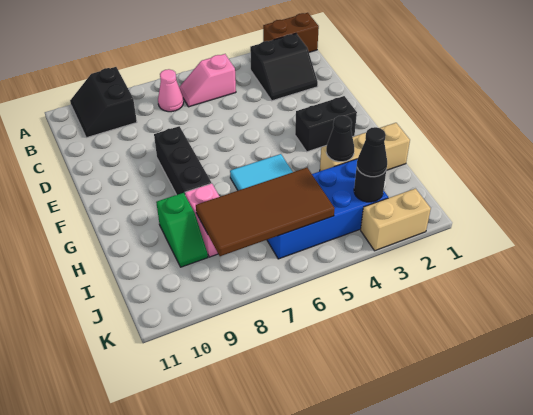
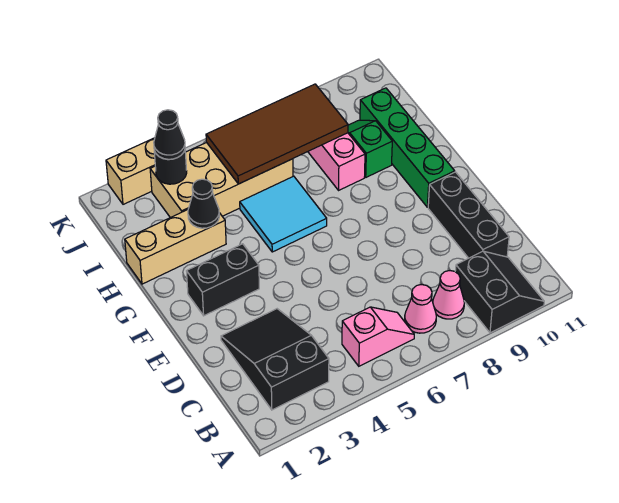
brown 1x2 brick [263,13,319,52] -> none
black 2x2 slope [250,34,318,101] -> black 2x3 slope [221,309,329,410]
none -> pink 1x1 cone [433,271,464,319]
black 1x3 brick [154,126,211,195] -> black 1x3 brick moved to [428,172,509,258]
none -> green 1x4 brick [360,88,455,207]
blue 2x4 brick [267,159,388,259] -> tan 2x4 brick [150,142,293,218]

